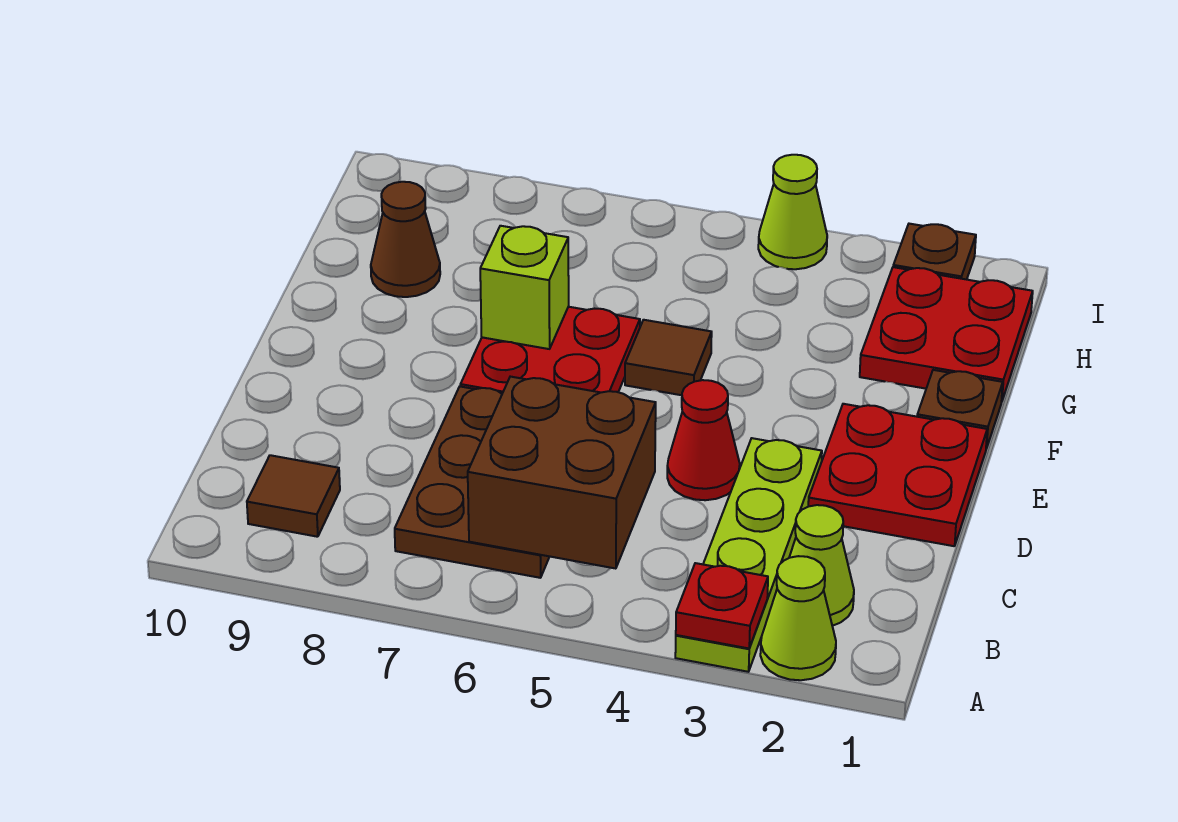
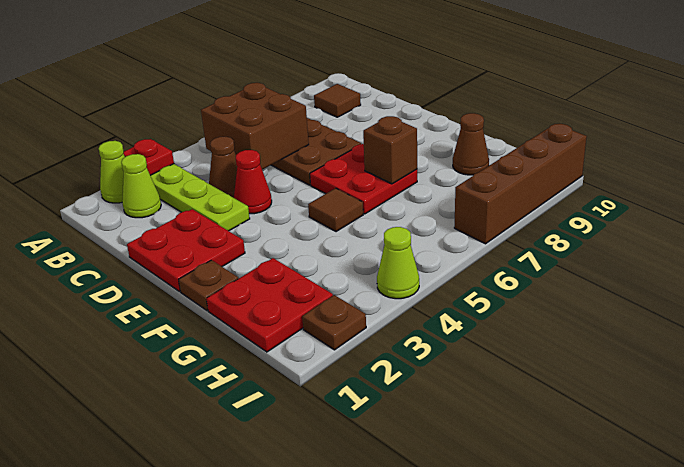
none -> brown 1x1 cone [209,137,237,198]
lime 1x1 brick [480,226,569,349] -> brown 1x1 brick [363,116,417,184]
none -> brown 1x4 brick [454,124,587,244]

